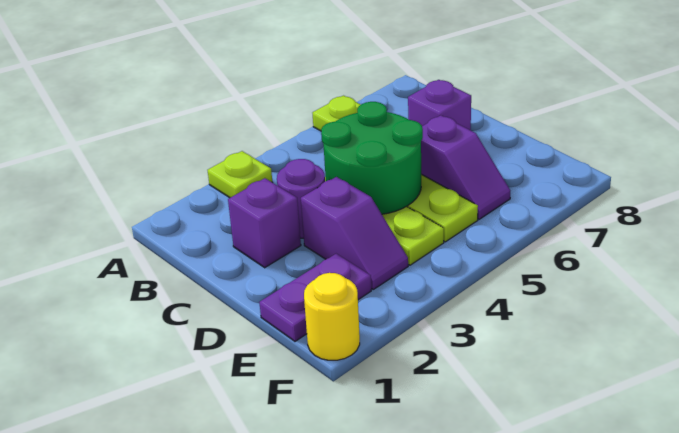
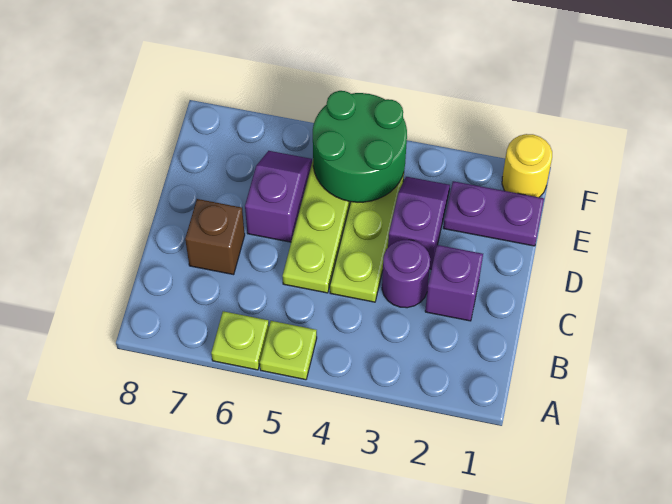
lime 1x1 plate [208,151,272,198] -> lime 1x1 plate moved to [260,321,317,380]
green 2x2 round brick [321,102,423,214] -> green 2x2 round brick moved to [313,91,407,202]
purple 1x1 brick [408,80,471,130] -> brown 1x1 brick [185,199,245,275]

